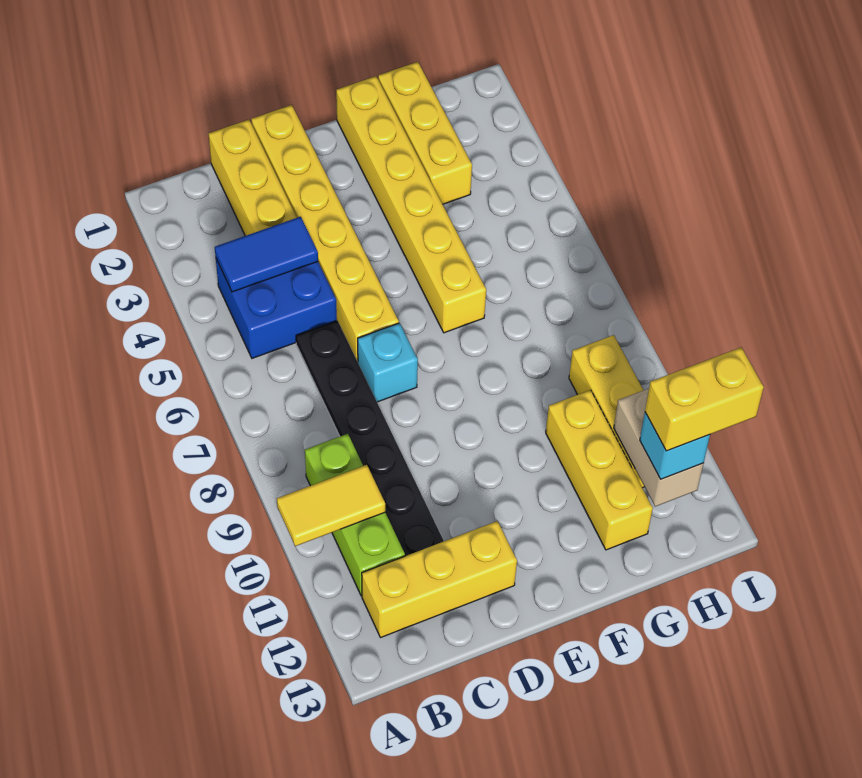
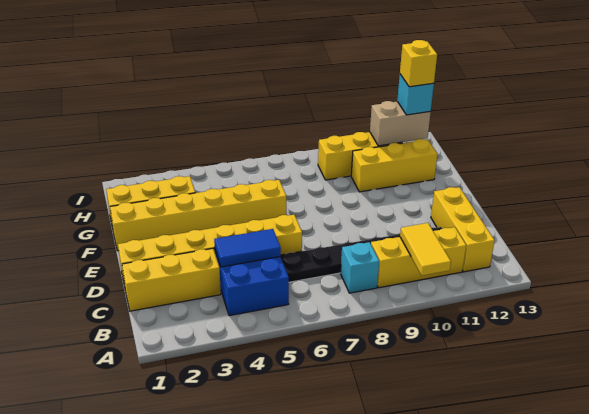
blue 1x2 tile [215,217,318,292] -> blue 1x2 tile turned to [214,229,281,267]
lime 1x3 brick [305,434,405,596] -> yellow 1x3 brick [371,227,466,288]
cyan 1x1 brick [358,323,418,402] -> cyan 1x1 brick moved to [341,242,379,293]
yellow 1x2 brick [645,347,764,451] -> yellow 1x1 brick [400,40,437,87]

